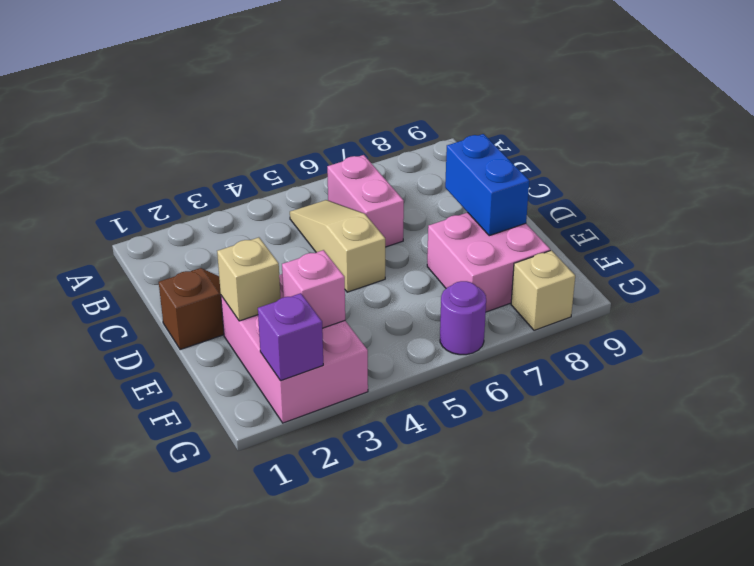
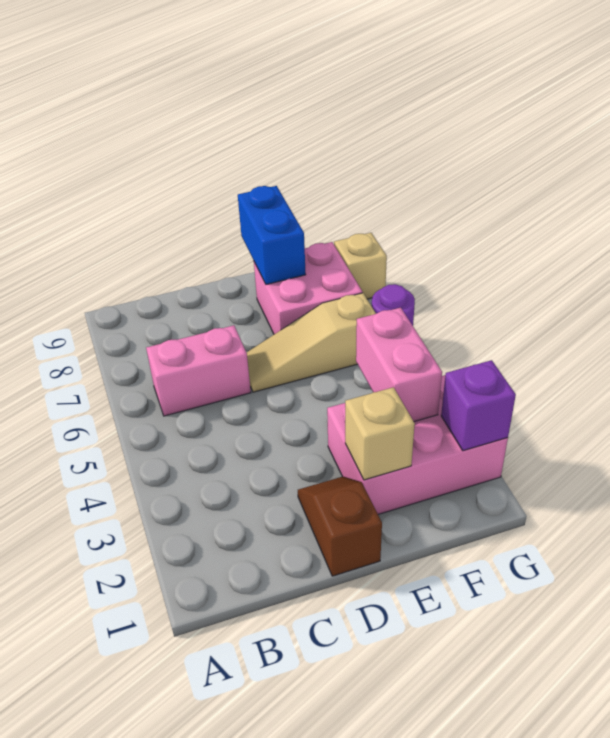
tan 1x3 slope [290,200,385,292] -> tan 1x3 slope moved to [247,293,376,392]
blue 1x2 brick [445,134,529,236] -> blue 1x2 brick turned to [238,186,306,284]
pink 1x1 brick [282,250,345,328] -> pink 1x2 brick [356,308,442,422]

